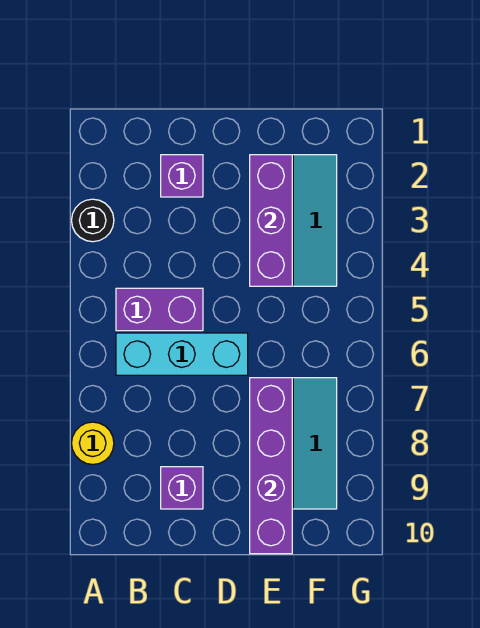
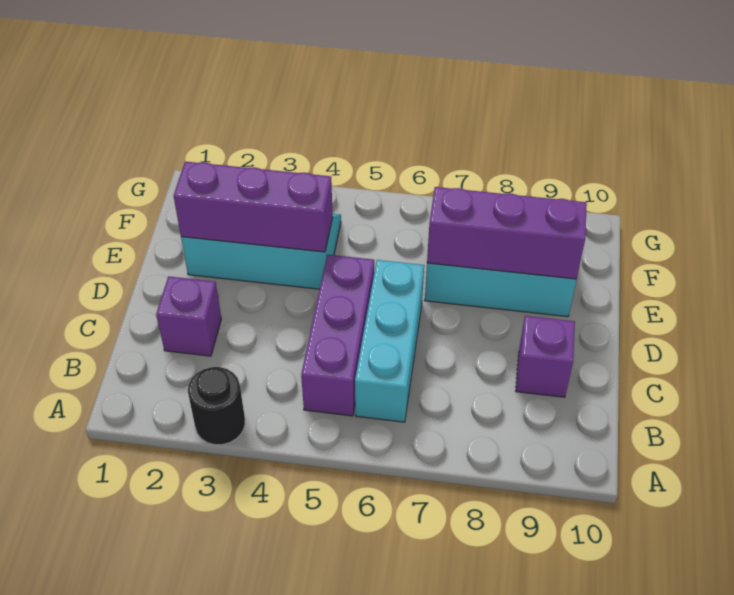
yellow 1x1 round brick [72,422,114,465] -> none
purple 1x2 brick [116,288,203,331] -> purple 1x3 brick [301,255,374,416]
purple 1x4 brick [250,378,292,554] -> purple 1x3 brick [427,187,587,279]

